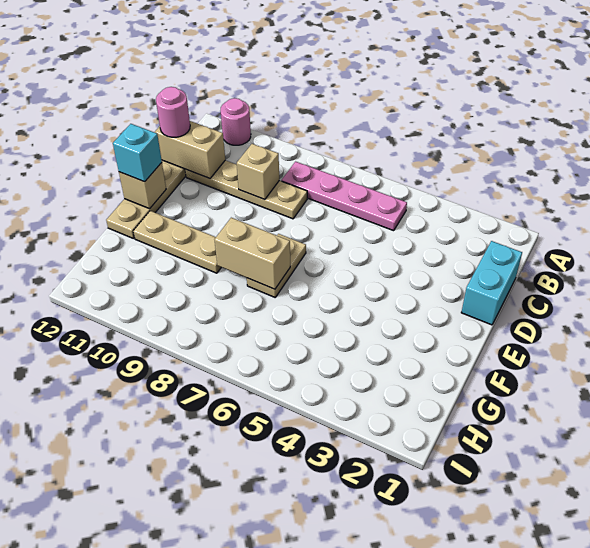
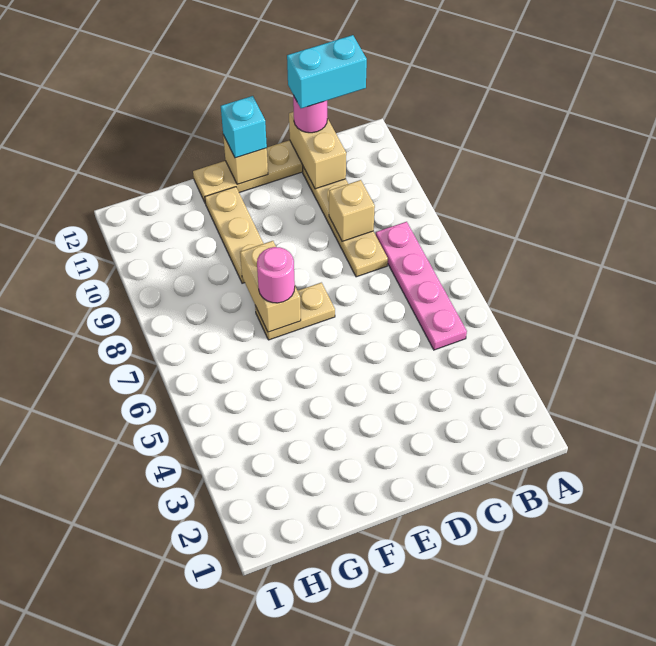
pink 1x1 round brick [220,98,251,145] -> pink 1x1 round brick moved to [257,247,295,303]
cyan 1x2 brick [461,241,522,325] -> cyan 1x2 brick moved to [287,35,367,108]

